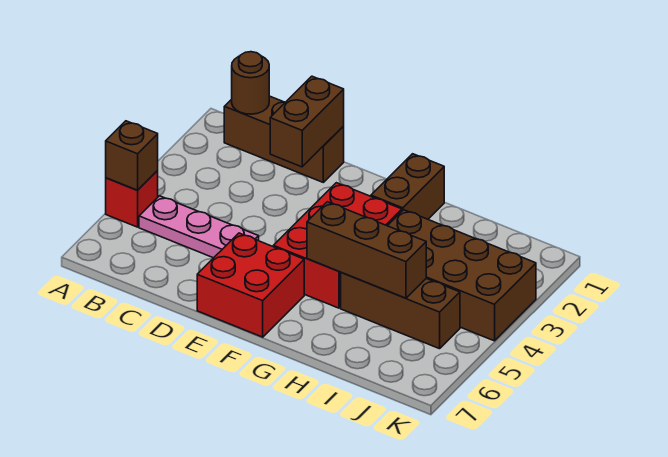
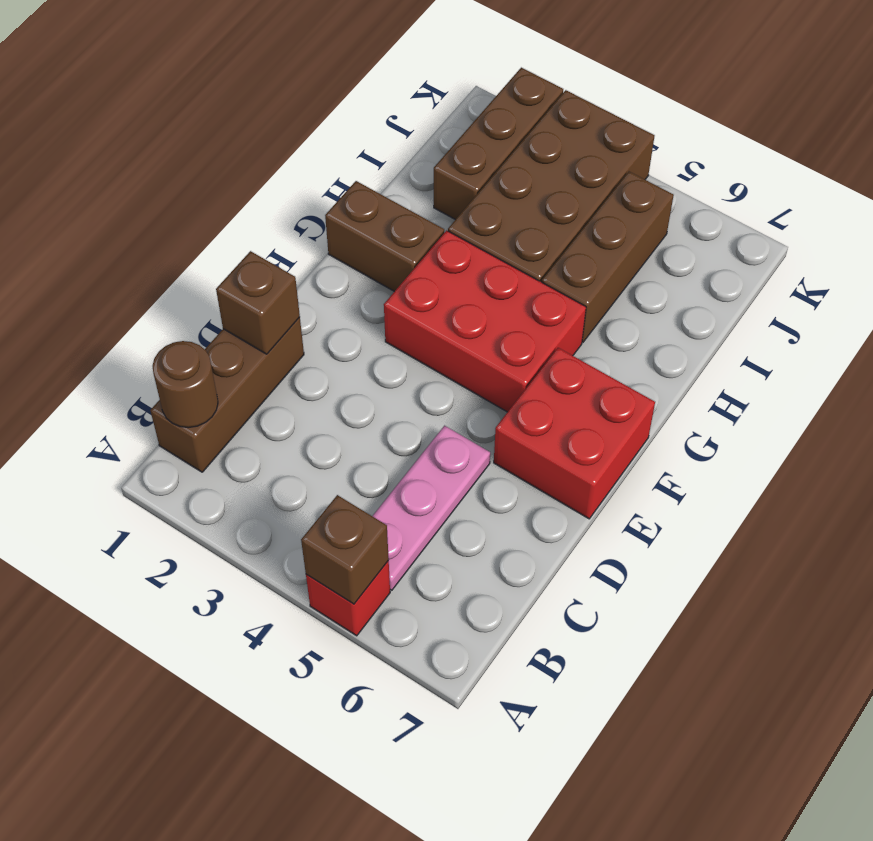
brown 1x2 brick [270,76,344,167] -> brown 1x1 brick [216,251,300,354]
brown 1x3 brick [307,202,426,298] -> brown 1x3 brick moved to [434,68,563,220]

